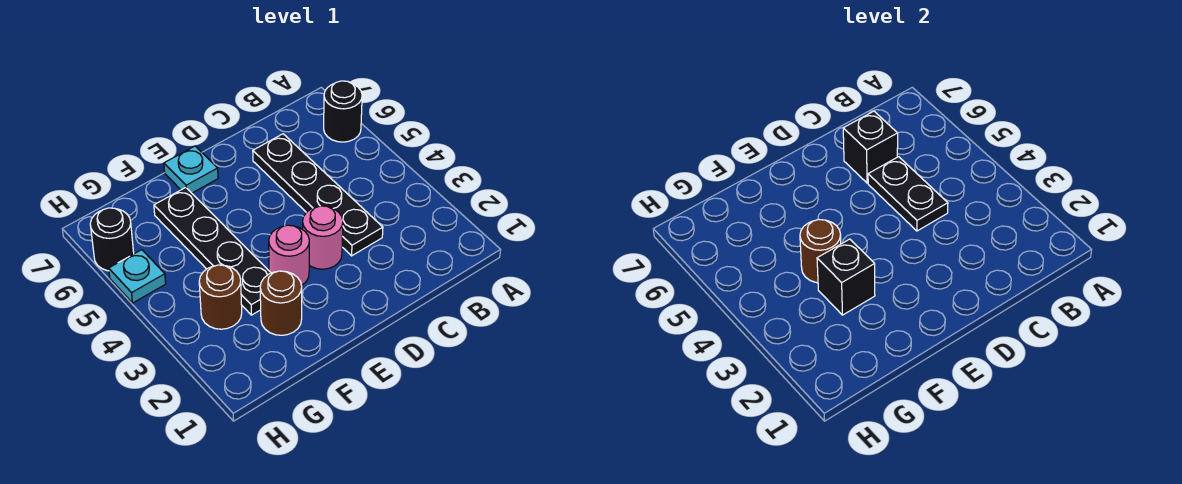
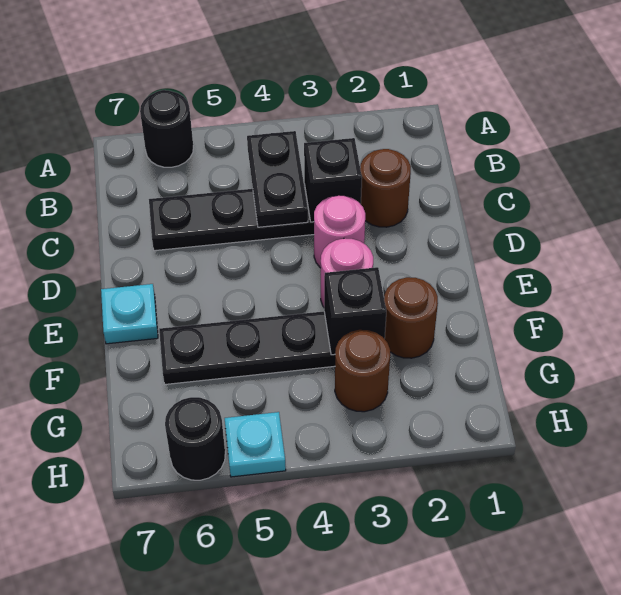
black 1x2 plate [868,157,948,231] -> black 1x2 plate turned to [247,131,308,227]
black 1x1 brick [843,111,898,183] -> black 1x1 brick moved to [304,138,362,222]
brown 1x1 round brick [800,219,841,283] -> brown 1x1 round brick moved to [360,149,411,227]

